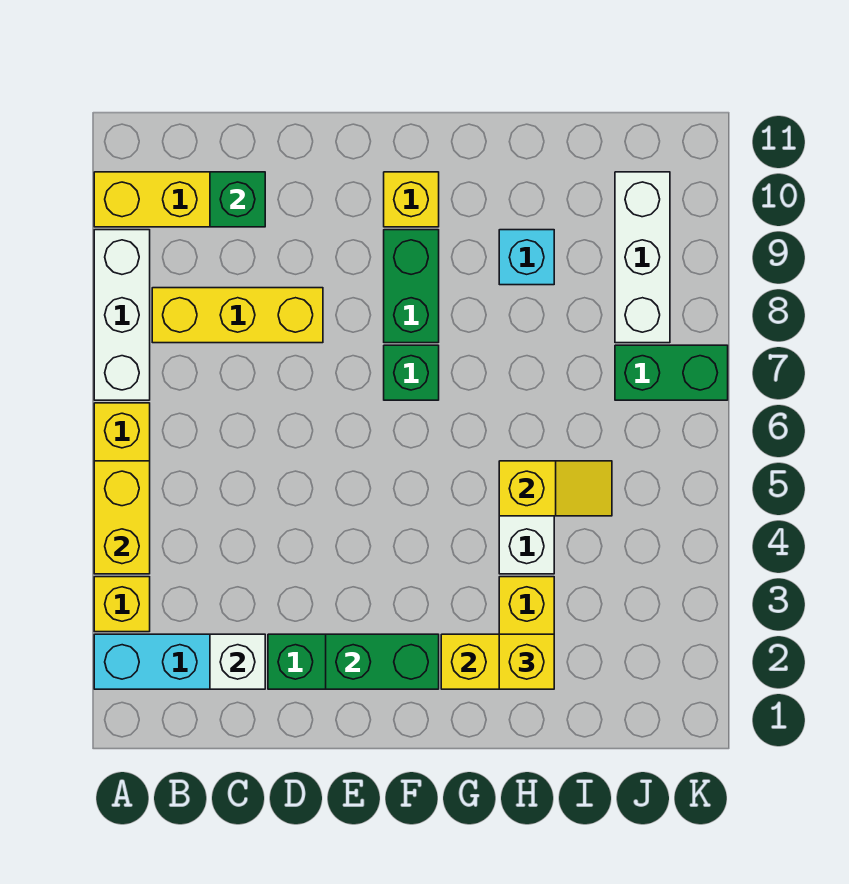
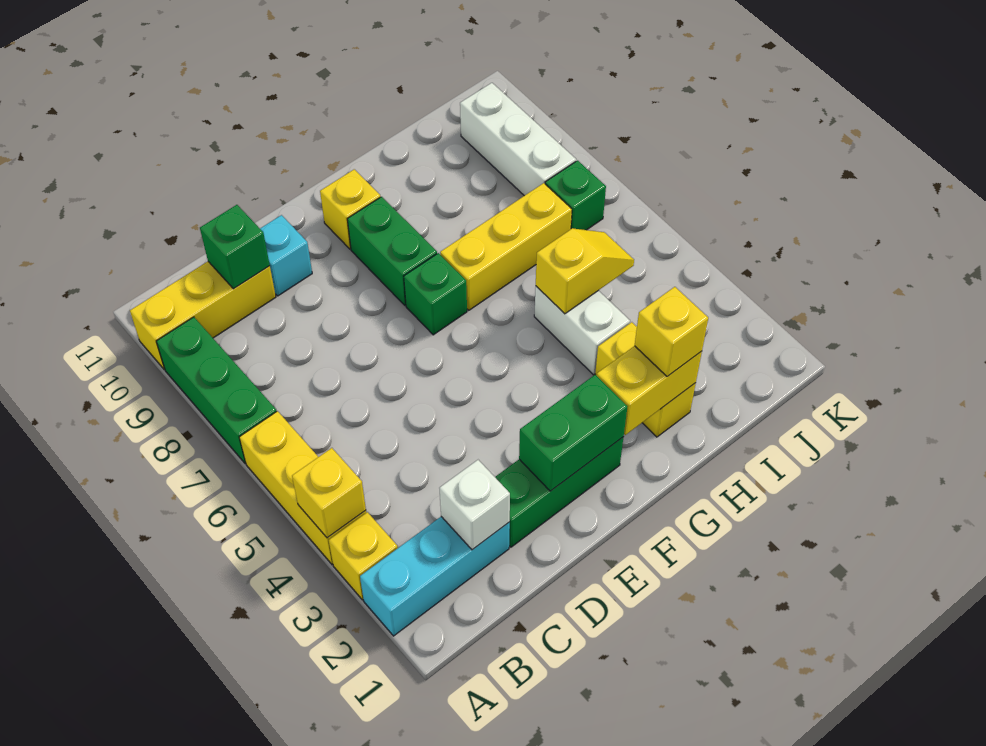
yellow 1x2 brick [94,461,150,574] -> yellow 1x1 brick [292,448,366,538]
white 1x3 brick [94,230,150,400] -> green 1x3 brick [156,317,277,464]
yellow 1x3 brick [152,288,323,343] -> yellow 1x3 brick moved to [440,183,572,310]
cyan 1x1 brick [499,230,554,285] -> cyan 1x1 brick moved to [260,215,312,296]
green 1x2 brick [615,345,728,400] -> green 1x1 brick [545,161,606,230]

